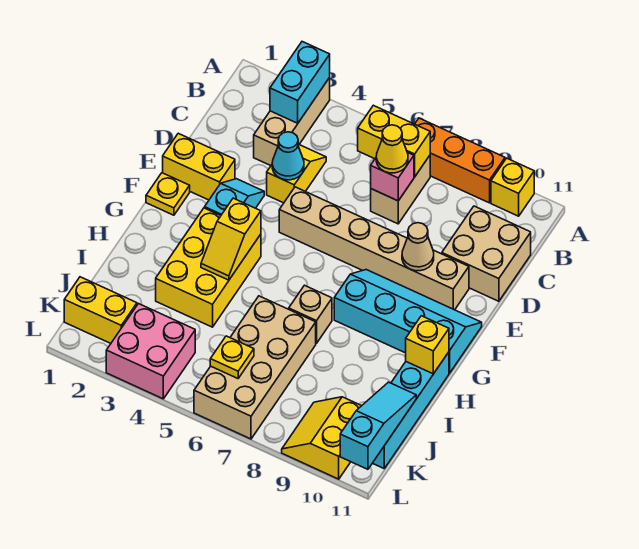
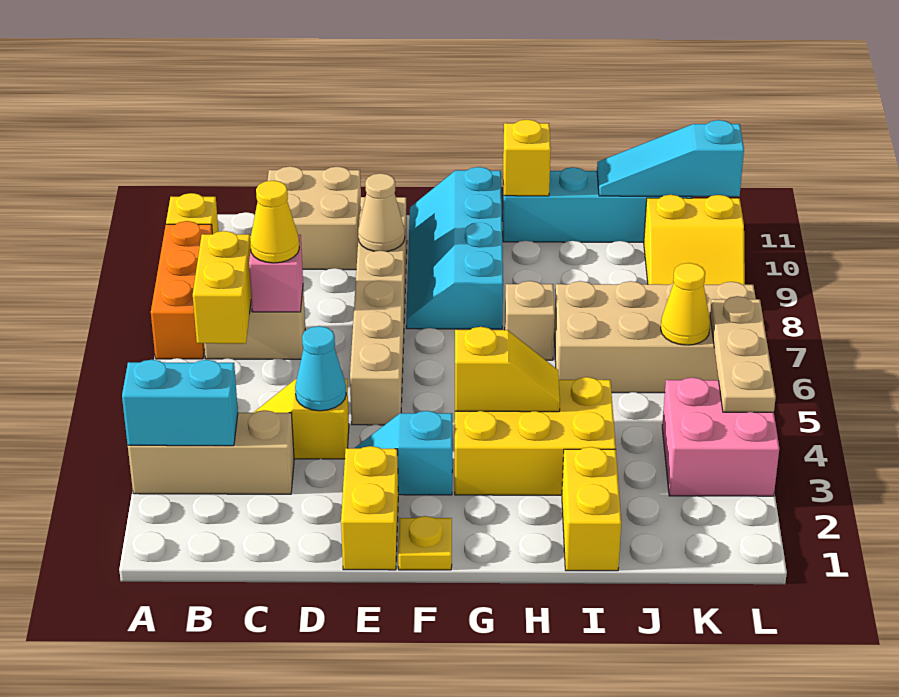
yellow 1x2 brick [64,277,137,343] -> yellow 1x2 brick moved to [562,447,621,571]
yellow 1x1 plate [210,336,254,378] -> yellow 1x1 cone [661,263,710,345]
none -> tan 1x3 plate [710,296,776,412]

